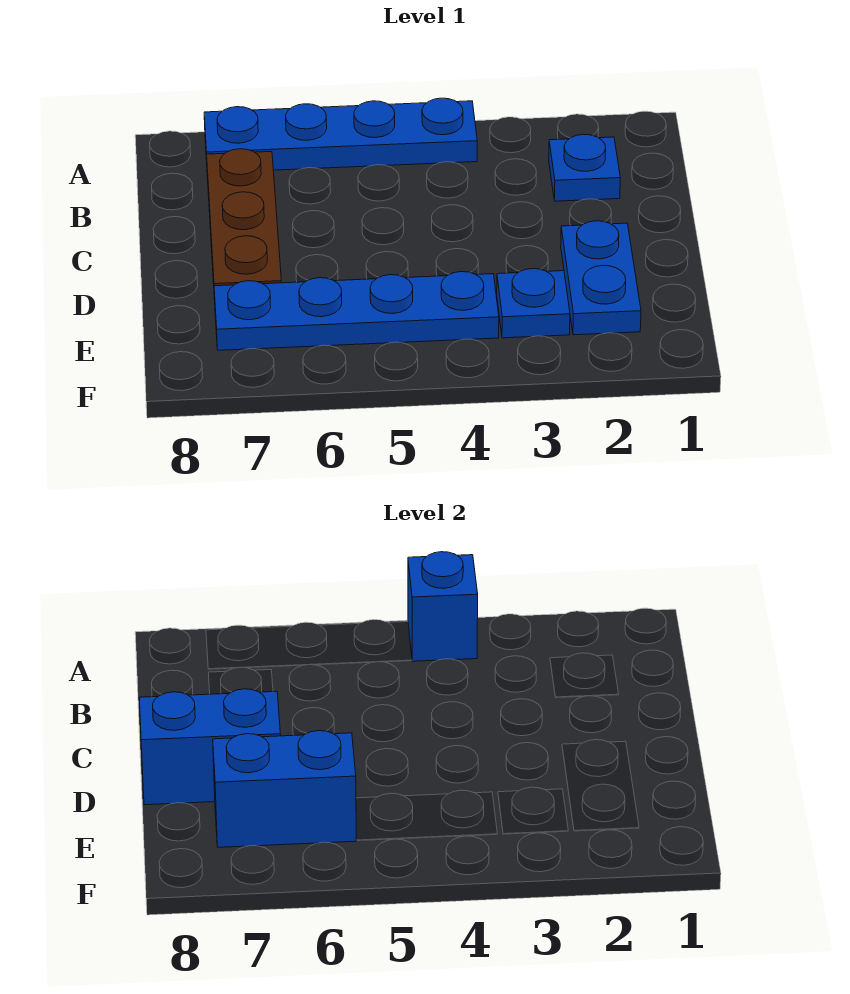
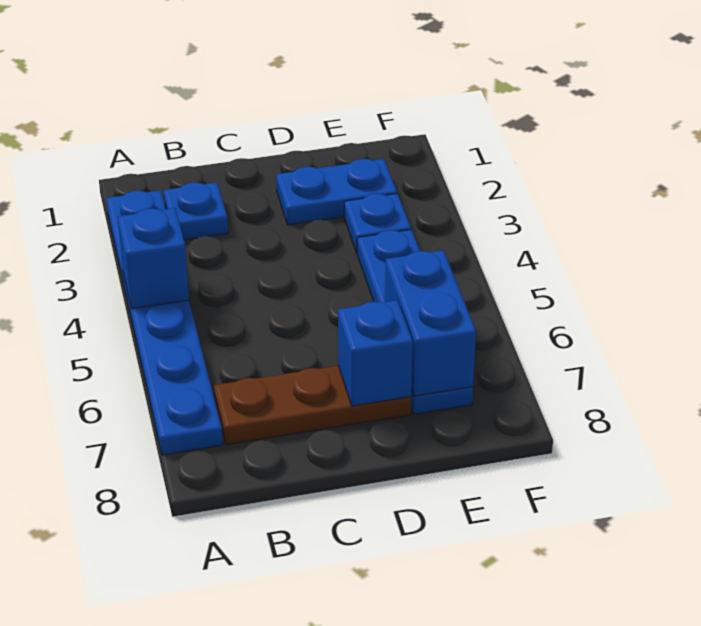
blue 1x4 plate [204,98,477,170] -> blue 1x6 plate [106,190,223,455]
blue 1x2 brick [139,689,281,805] -> blue 1x1 brick [338,300,413,406]

